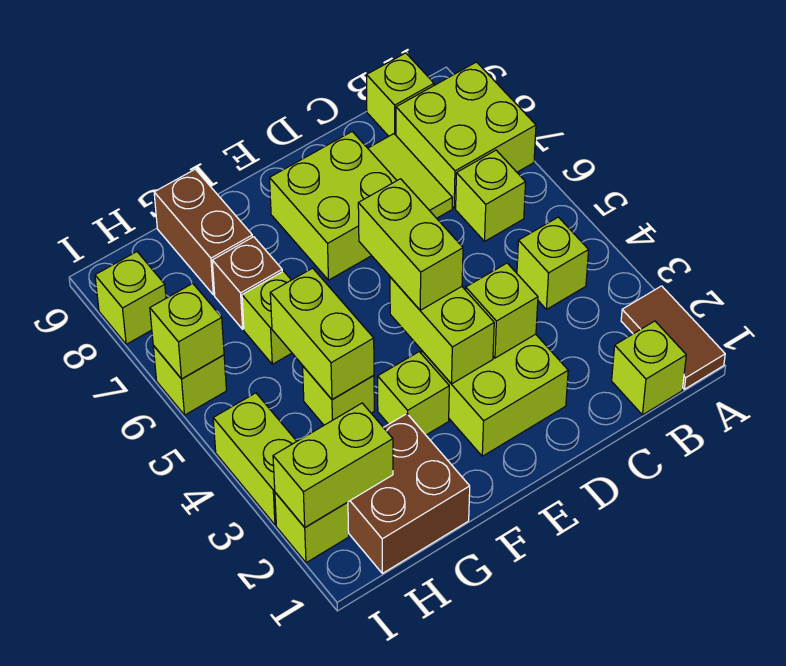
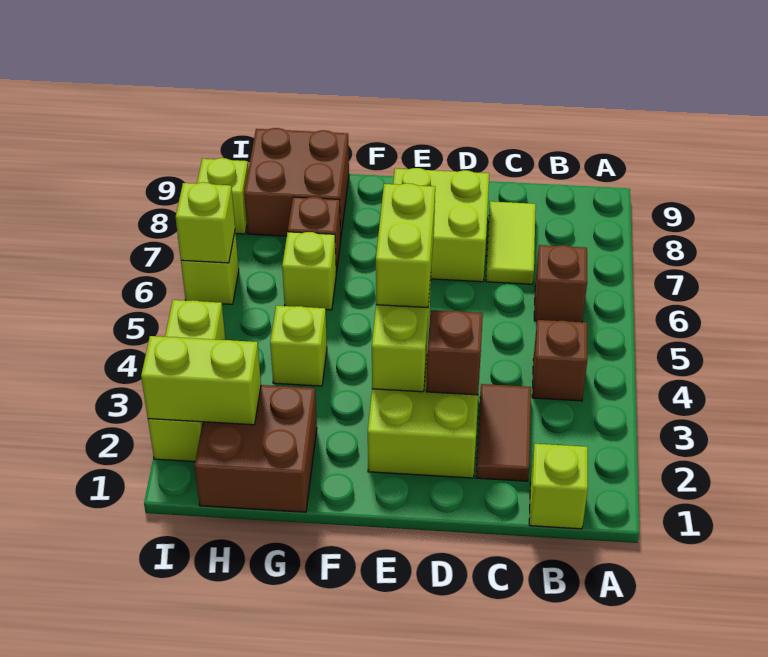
brown 1x2 tile [621,286,725,389] -> brown 1x2 tile moved to [476,384,531,481]
lime 2x2 brick [396,62,536,208] -> none
lime 1x1 brick [517,217,589,309] -> brown 1x1 brick [532,320,587,401]
lime 1x1 brick [456,150,526,241] -> brown 1x1 brick [534,245,587,322]
lime 1x1 brick [367,53,434,136] -> none
lime 1x1 brick [466,263,538,358] -> brown 1x1 brick [426,310,483,395]
lime 1x1 brick [378,352,449,435] -> none
lime 1x2 brick [270,268,374,400] -> none
brown 1x2 brick [154,169,252,295] -> brown 2x2 brick [244,128,349,236]

